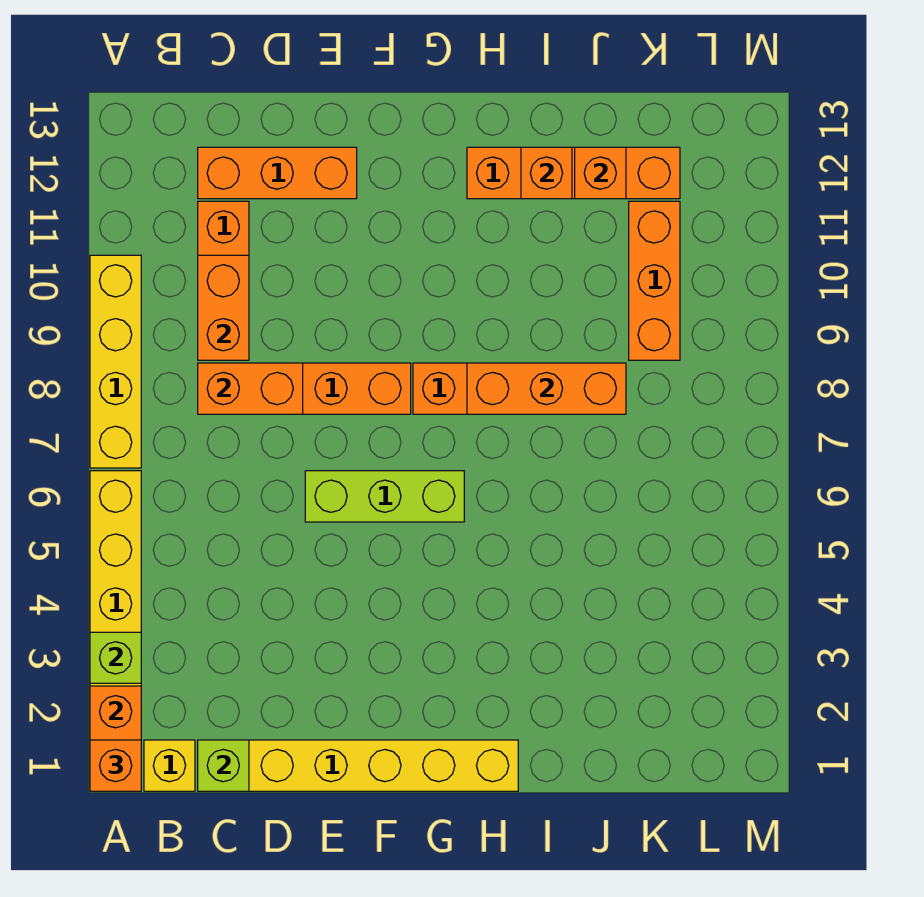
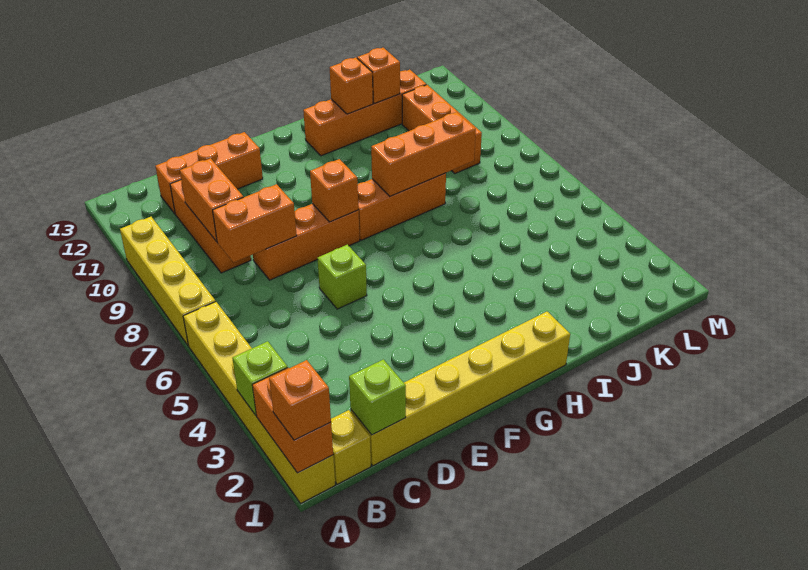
lime 1x3 brick [305,471,464,522] -> lime 1x1 brick [317,245,367,309]
none -> orange 1x1 brick [310,159,358,222]

